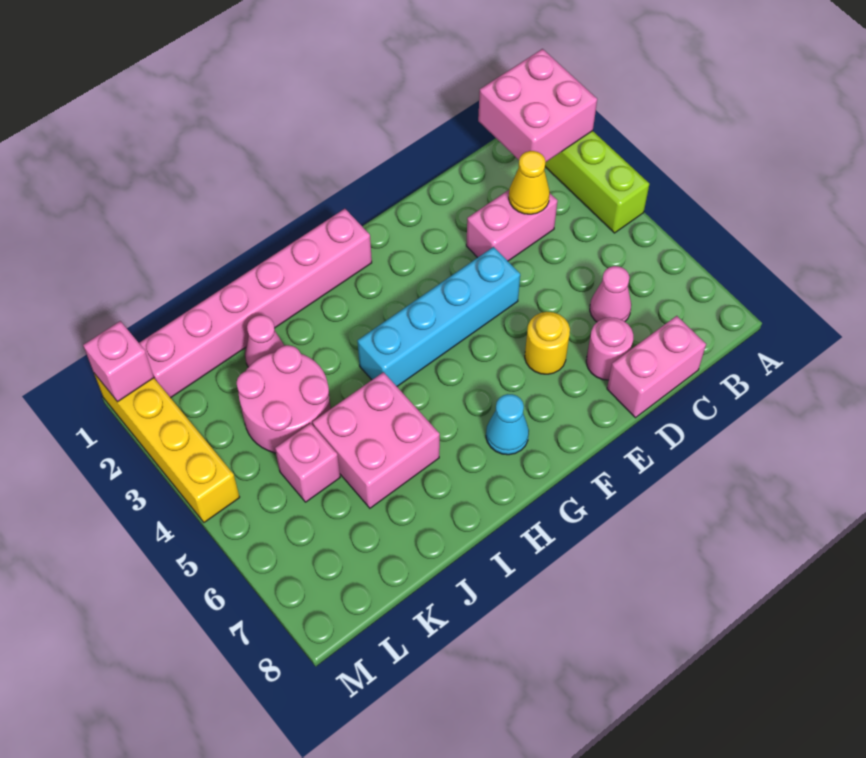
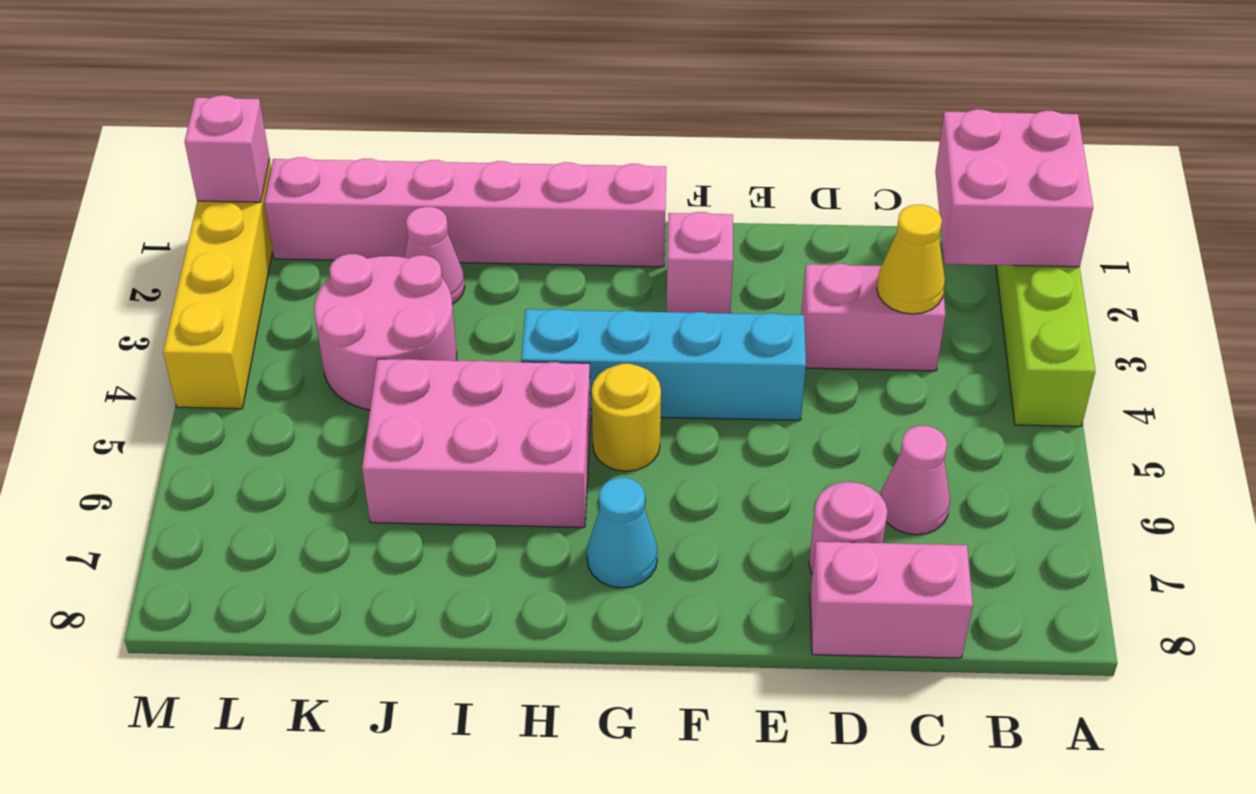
yellow 1x1 round brick [525,312,570,374] -> yellow 1x1 round brick moved to [592,364,661,471]
pink 2x2 brick [313,372,440,508] -> pink 2x3 brick [362,359,591,527]
pink 1x1 brick [275,423,340,502] -> pink 1x1 brick moved to [666,212,733,313]

